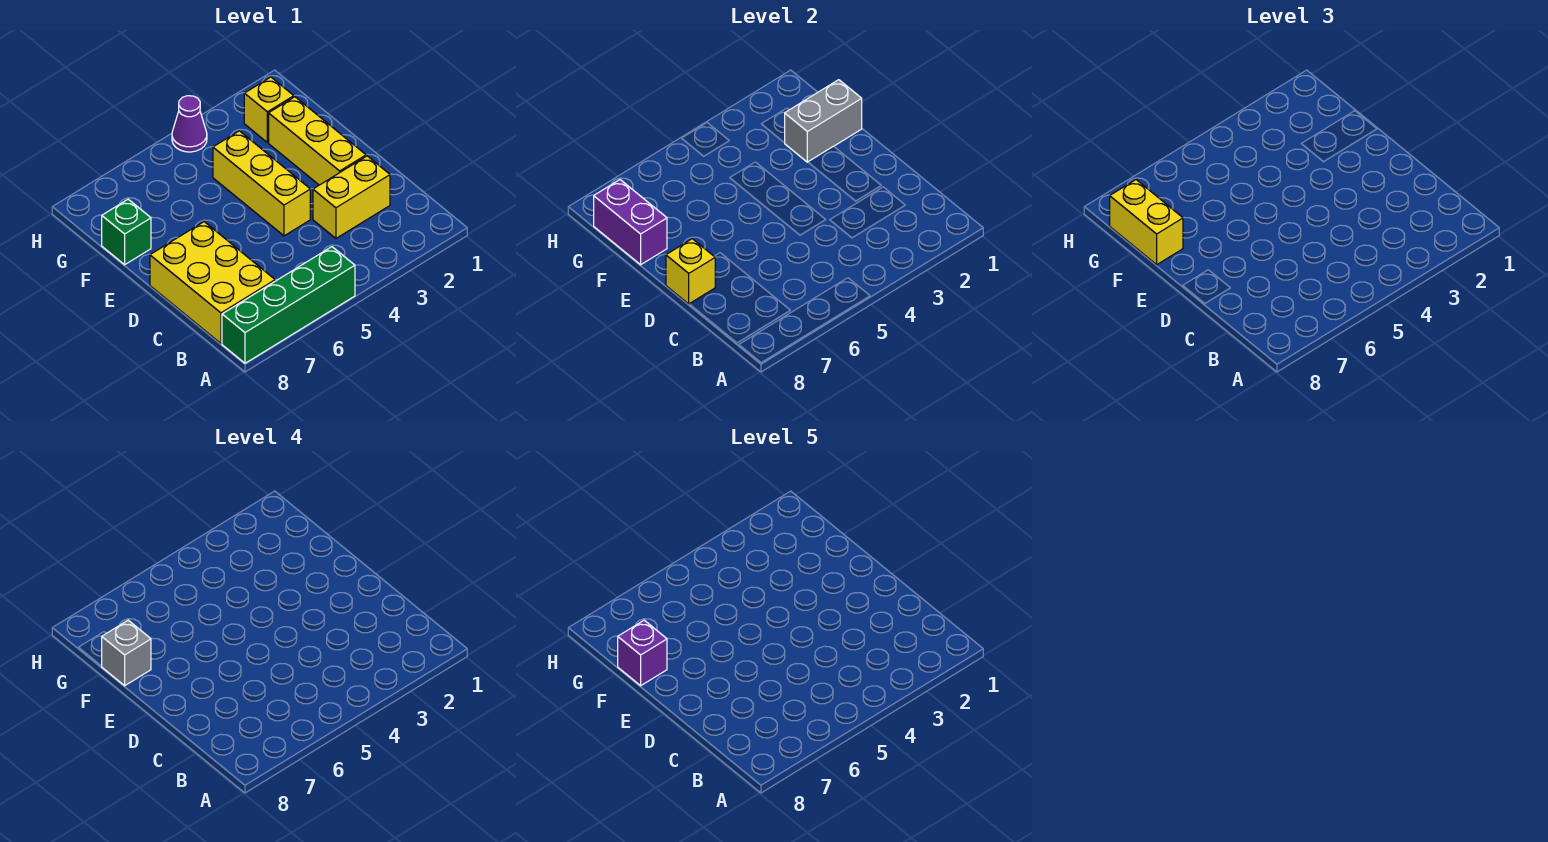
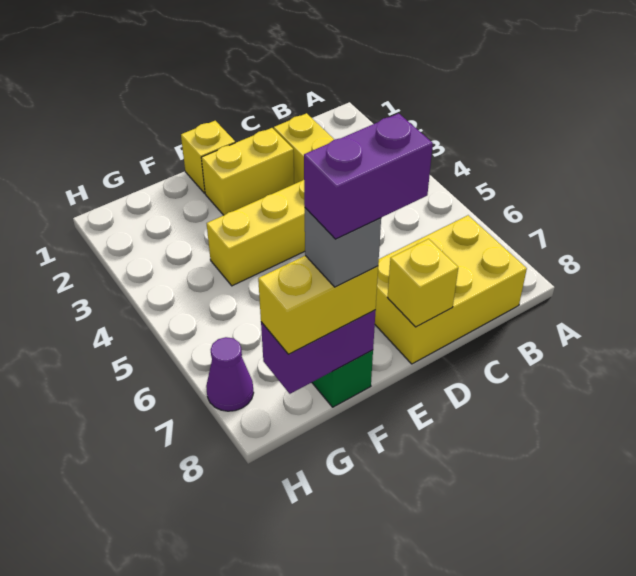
green 1x4 brick [222,247,355,363] -> none
yellow 1x3 brick [269,97,366,185] -> yellow 1x2 brick [201,128,294,215]
grey 1x2 brick [785,80,862,162] -> none
purple 1x1 brick [618,620,667,686] -> purple 1x2 brick [304,113,433,239]
yellow 1x1 brick [244,77,294,142] -> yellow 1x1 brick moved to [181,121,235,193]
purple 1x1 cone [172,96,207,152] -> purple 1x1 cone moved to [206,337,254,411]

